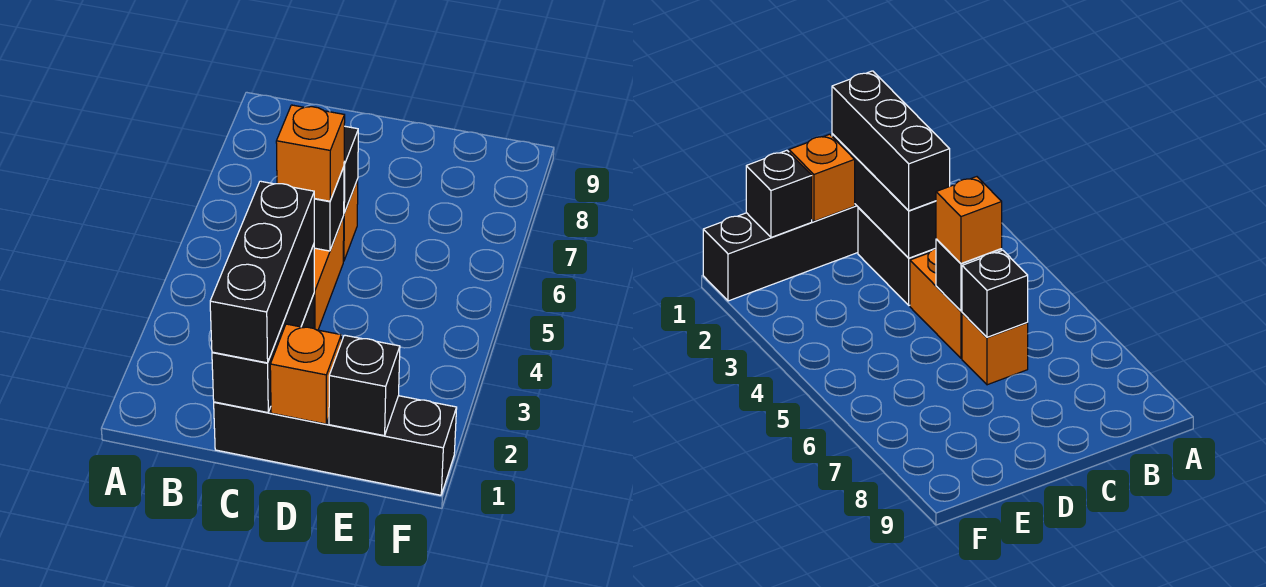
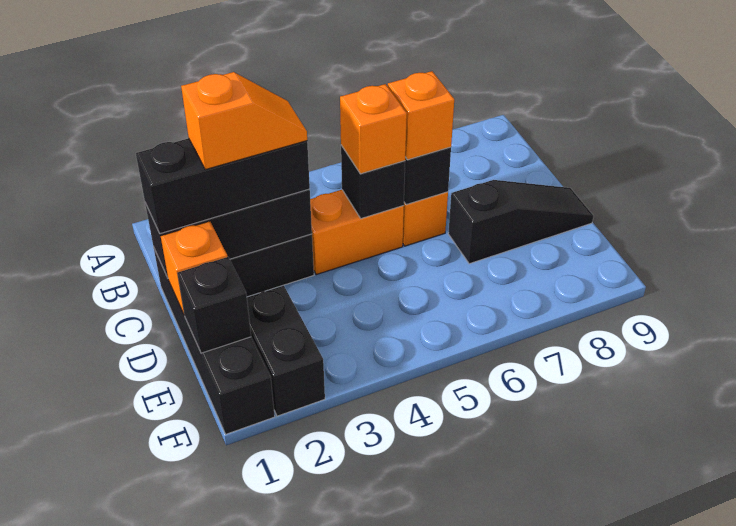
none -> orange 1x2 slope [181,72,307,170]
none -> orange 1x1 brick [388,71,454,160]
none -> black 1x3 slope [448,180,593,264]
none -> black 1x2 brick [247,285,325,416]

